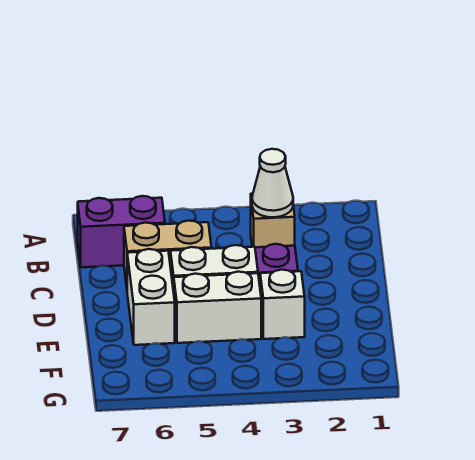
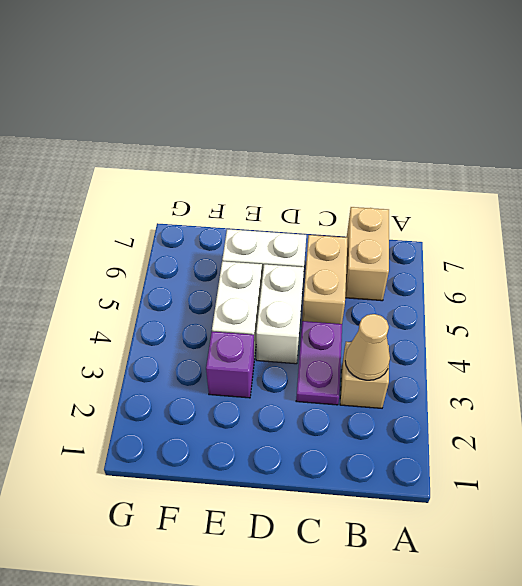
white 1x1 cone [252,149,293,217] -> tan 1x1 cone [345,314,390,380]
purple 1x2 brick [78,196,165,267] -> tan 1x2 brick [345,207,389,301]
white 1x1 brick [260,270,305,339] -> purple 1x1 brick [206,331,254,398]

